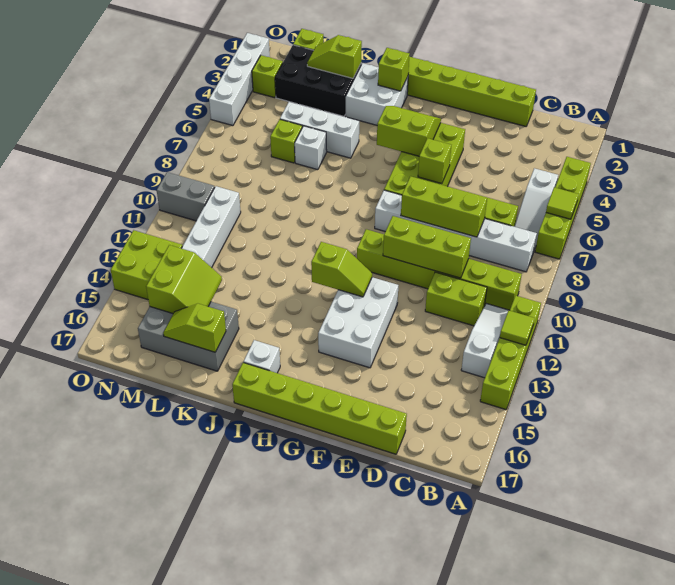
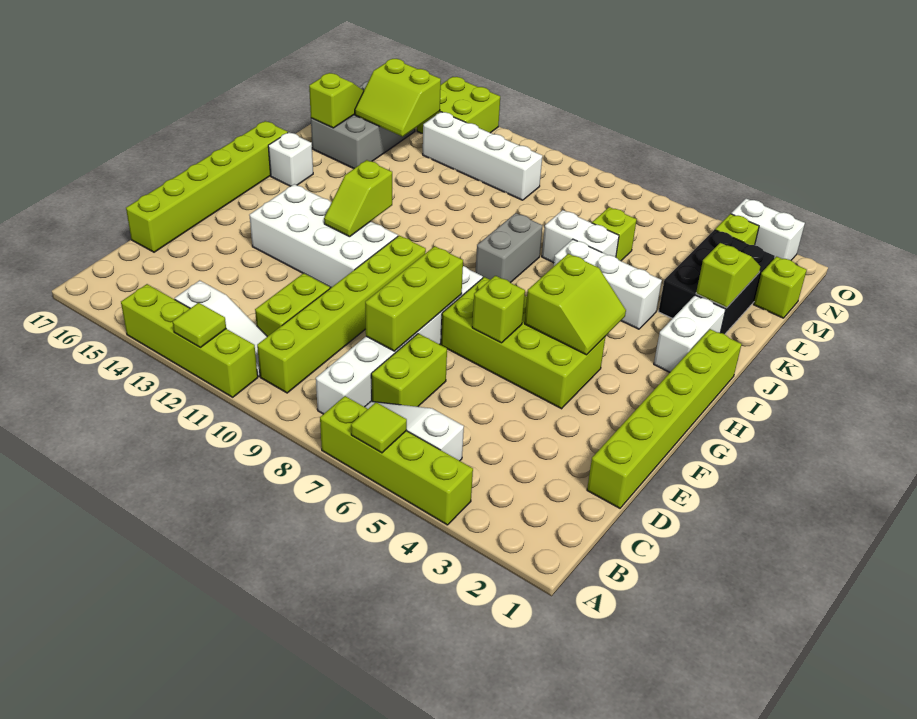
lime 1x3 brick [383,216,471,278] -> none
white 2x3 brick [318,277,398,368] -> white 2x4 brick [249,184,398,288]
white 2x2 brick [346,63,408,125] -> white 1x2 brick [654,295,726,372]
lime 1x1 brick [378,48,410,91] -> none
white 1x3 brick [280,102,359,158] -> white 1x3 brick turned to [554,239,662,329]
white 1x1 brick [295,126,327,170] -> white 1x2 brick [542,210,619,263]
grey 1x2 brick [157,172,215,221] -> grey 1x2 brick moved to [476,213,542,283]
white 1x4 brick [209,33,270,126] -> white 1x2 brick [731,198,805,260]

